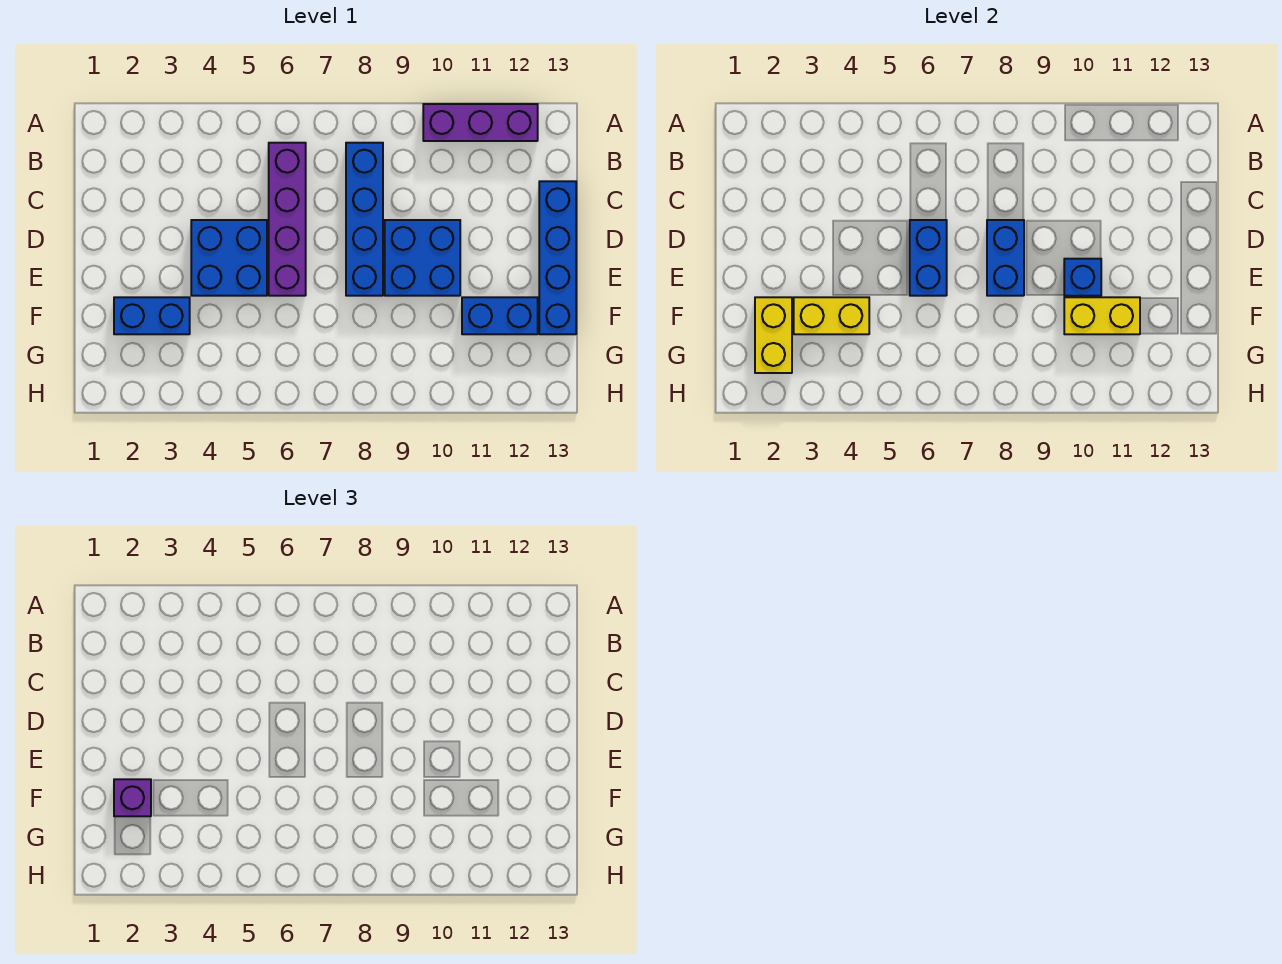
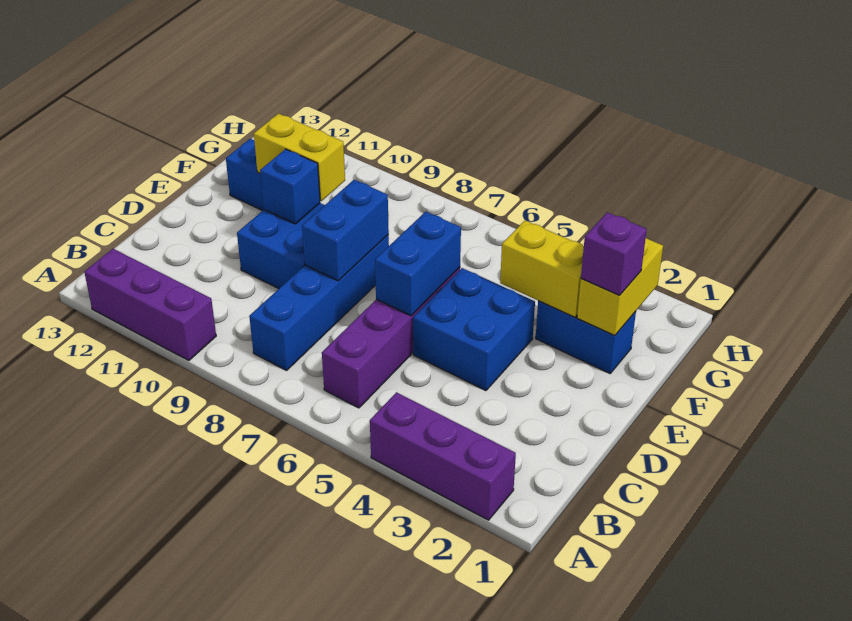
none -> purple 1x3 brick [370,392,516,520]
blue 1x4 brick [539,181,576,334] -> none

